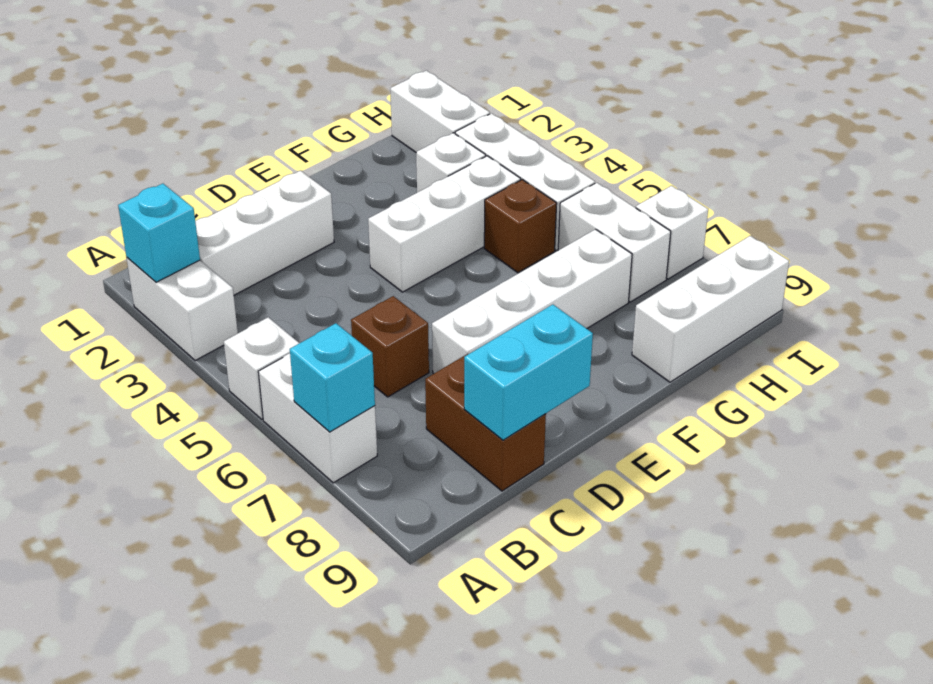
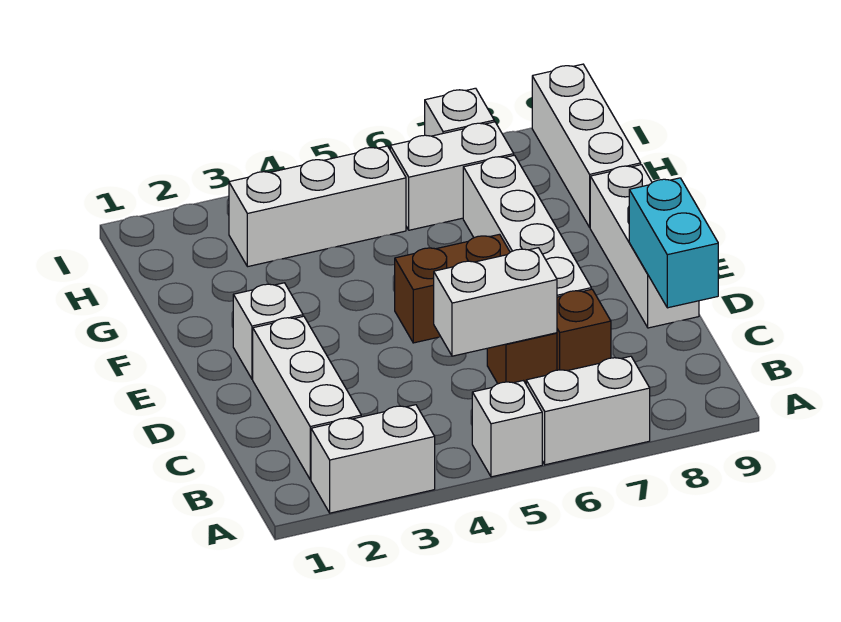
cyan 1x1 brick [118,184,200,282] -> none
cyan 1x1 brick [290,323,375,432] -> none
brown 1x2 brick [425,354,546,491] -> brown 1x2 brick moved to [395,234,510,343]
white 1x3 brick [368,156,521,292] -> white 1x3 brick moved to [590,165,699,328]
white 1x1 brick [416,133,486,192] -> white 1x1 brick moved to [233,283,303,379]
brown 1x1 brick [484,180,557,273] -> brown 1x1 brick moved to [557,289,611,371]
white 1x2 brick [390,70,490,152] -> white 1x2 brick moved to [434,248,557,356]

